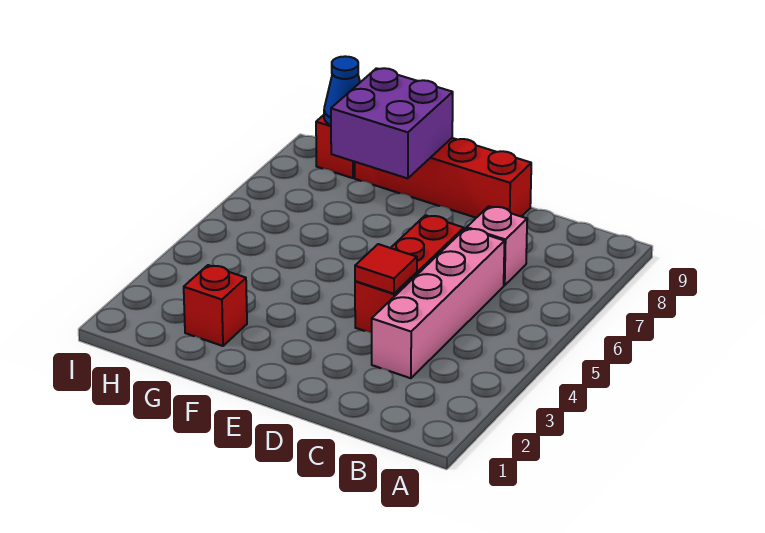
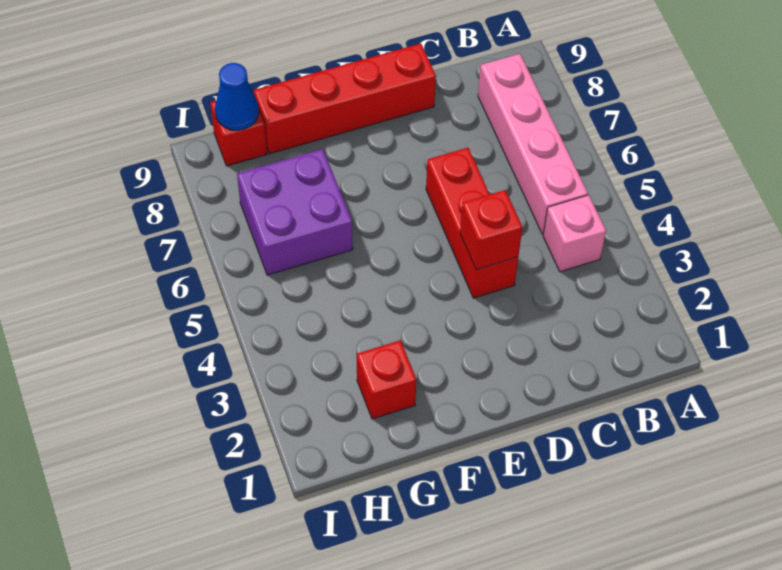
pink 1x4 brick [372,228,504,378] -> pink 1x4 brick moved to [478,54,588,235]
pink 1x1 brick [467,206,527,285] -> pink 1x1 brick moved to [543,195,606,272]
red 1x1 tile [355,244,417,294] -> red 1x1 brick [460,190,523,270]
purple 2x2 brick [331,68,453,178] -> purple 2x2 brick moved to [237,149,353,275]

